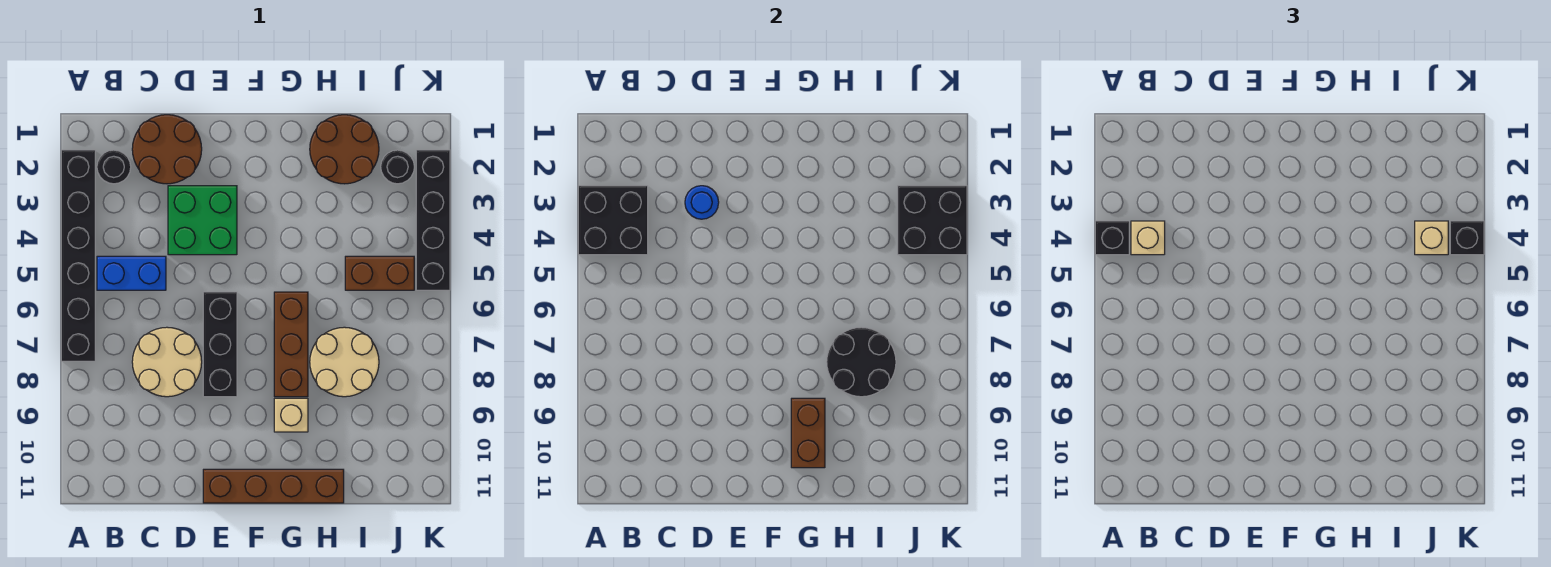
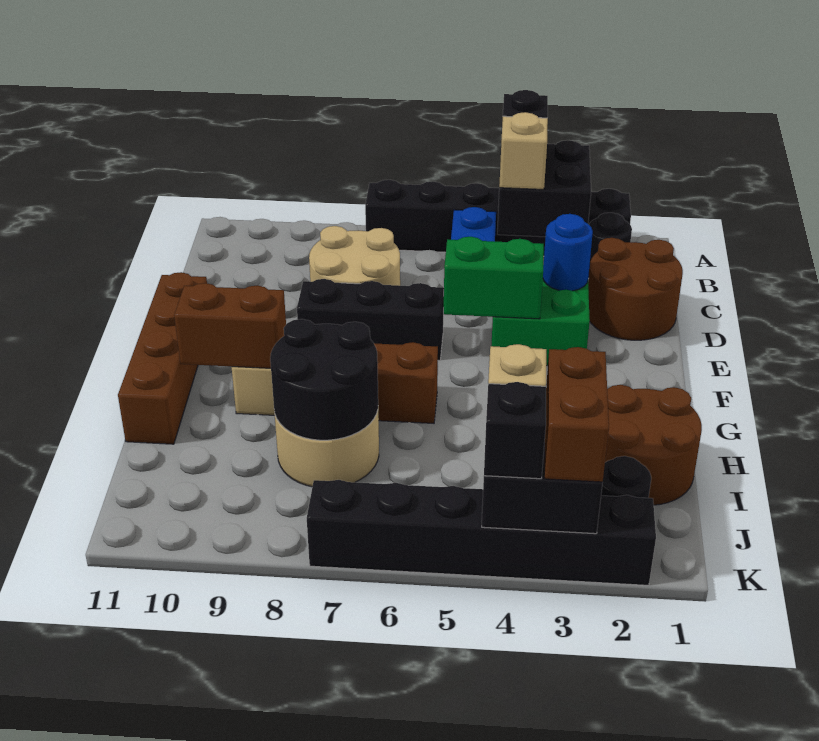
none -> green 1x2 brick [444,237,544,319]
brown 1x2 brick [345,256,414,290] -> brown 1x2 brick moved to [545,347,609,482]
black 1x4 brick [416,150,450,290] -> black 1x6 brick [307,480,656,585]

